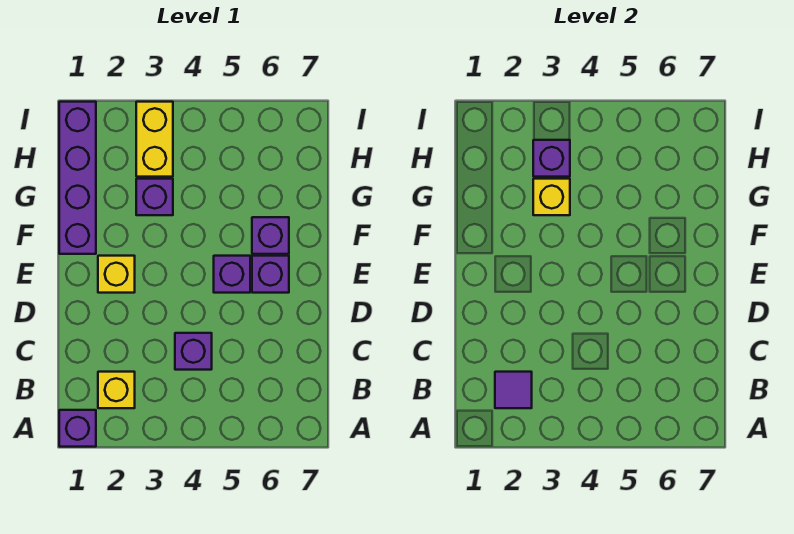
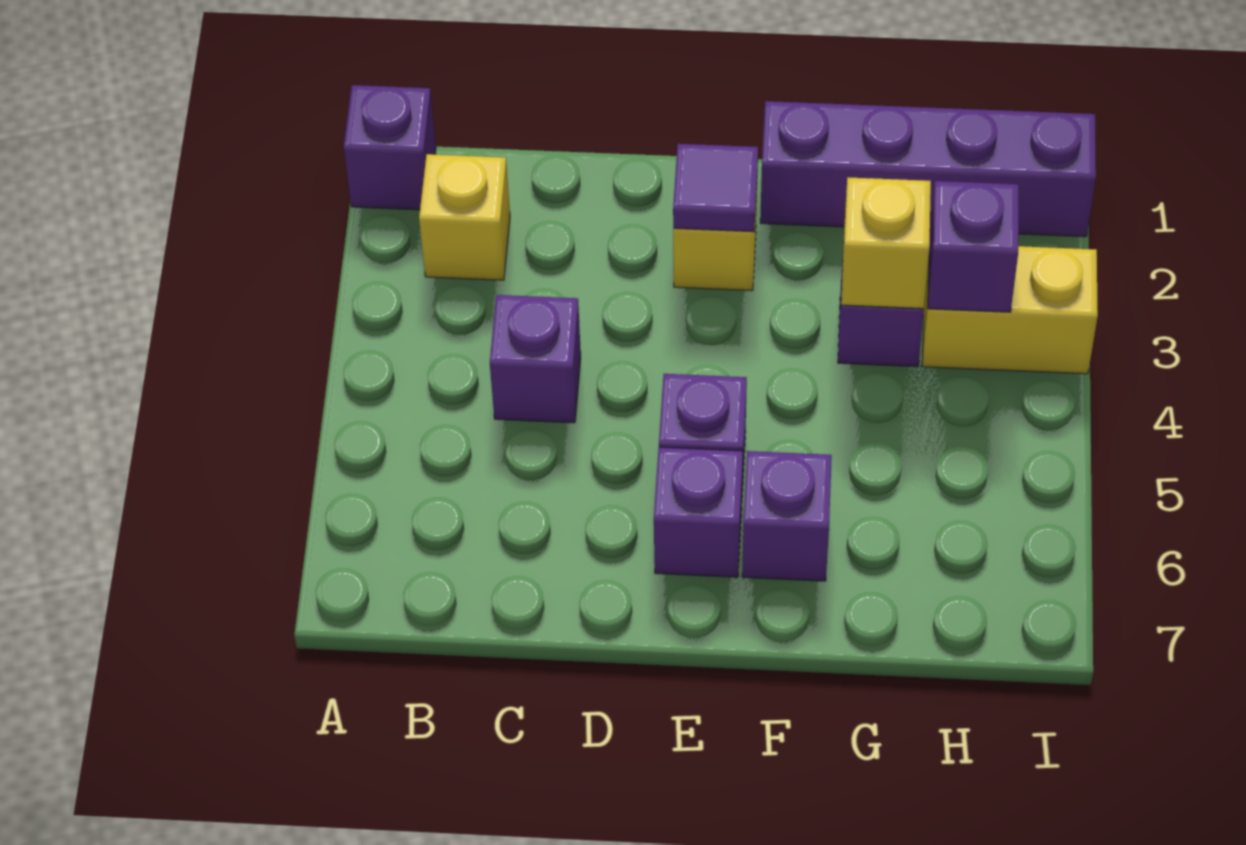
purple 1x1 tile [495,372,532,408] -> purple 1x1 tile moved to [673,144,758,232]

